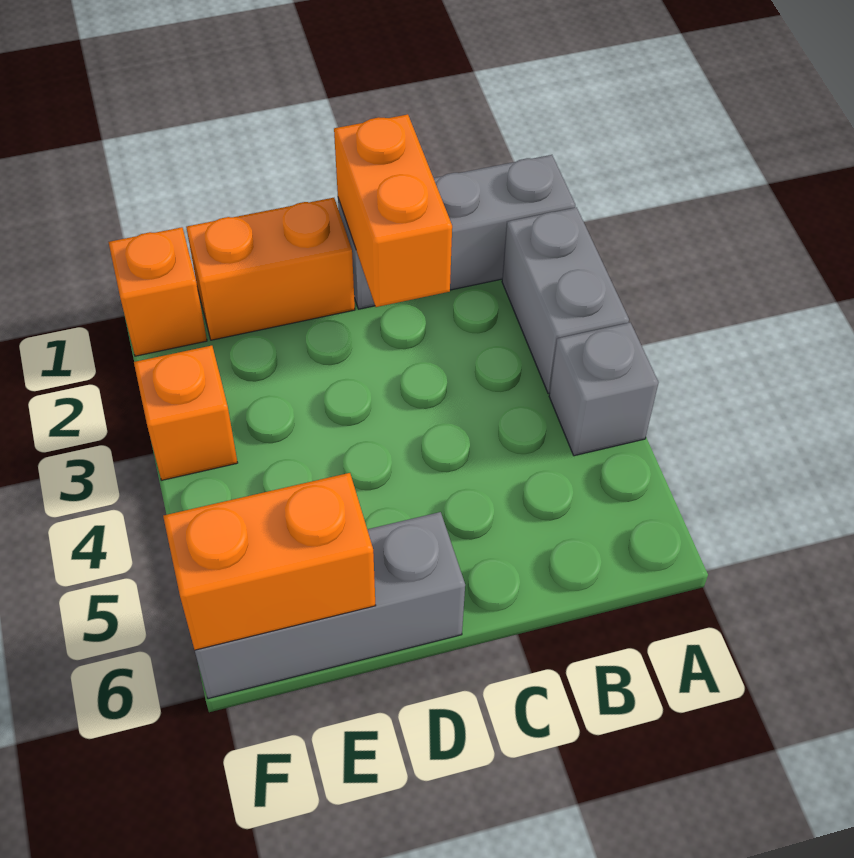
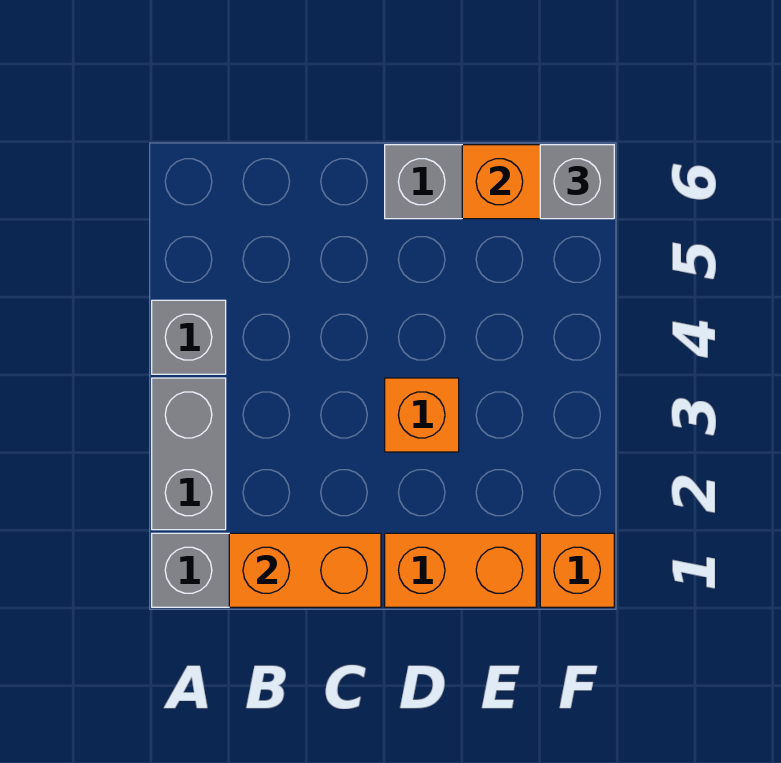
orange 1x2 brick [334,114,452,307] -> orange 1x2 brick turned to [229,533,381,607]
orange 1x1 brick [134,346,238,480] -> orange 1x1 brick moved to [385,378,459,452]
none -> grey 1x1 brick [540,145,614,219]

